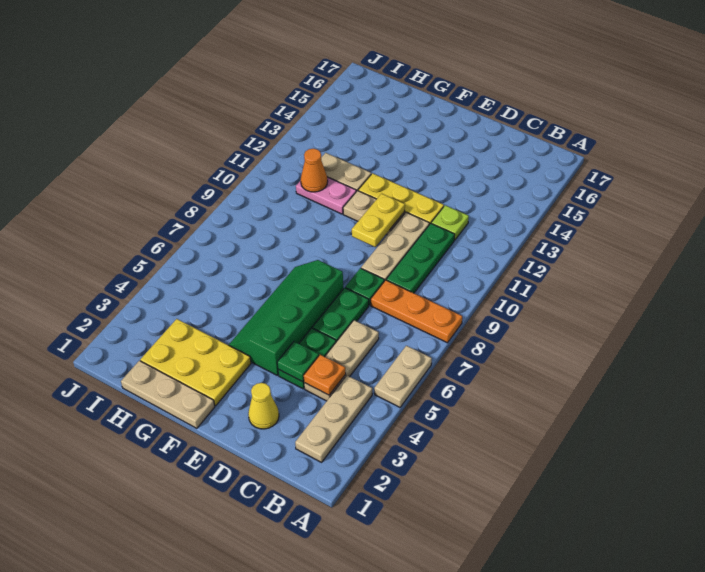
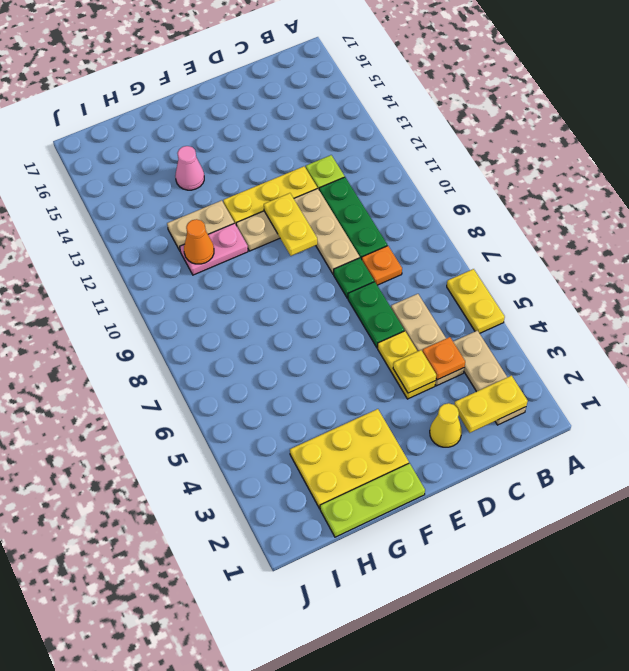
tan 1x2 plate [374,346,432,407] -> yellow 1x2 plate [447,269,505,333]
orange 1x3 plate [371,280,462,343] -> orange 1x1 plate [362,246,402,285]
none -> yellow 1x2 plate [454,376,528,433]
green 1x2 plate [278,328,336,389] -> yellow 1x2 plate [378,331,436,399]
green 1x1 plate [277,342,319,382] -> yellow 1x1 plate [393,350,436,393]
green 2x4 slope [229,260,343,375] -> none
tan 1x3 plate [121,361,215,428] -> lime 1x3 plate [320,463,425,537]
none -> pink 1x1 cone [175,146,204,190]

